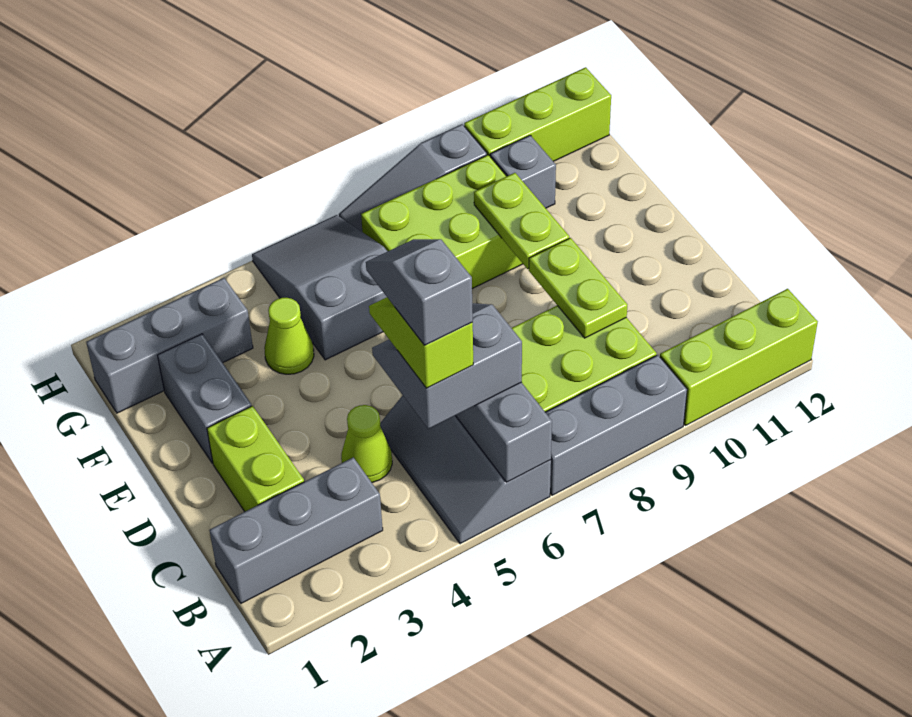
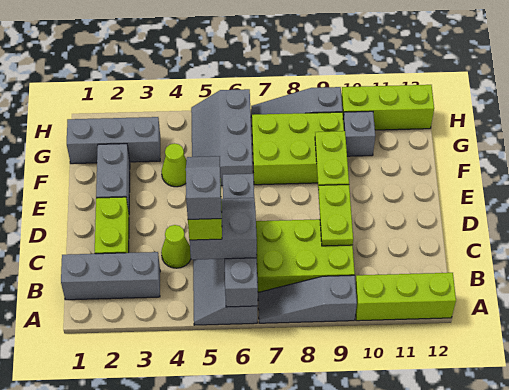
grey 1x3 brick [545,355,687,495] -> grey 1x3 slope [258,275,357,323]
grey 2x3 slope [252,215,387,360] -> grey 2x3 slope turned to [191,89,252,186]

